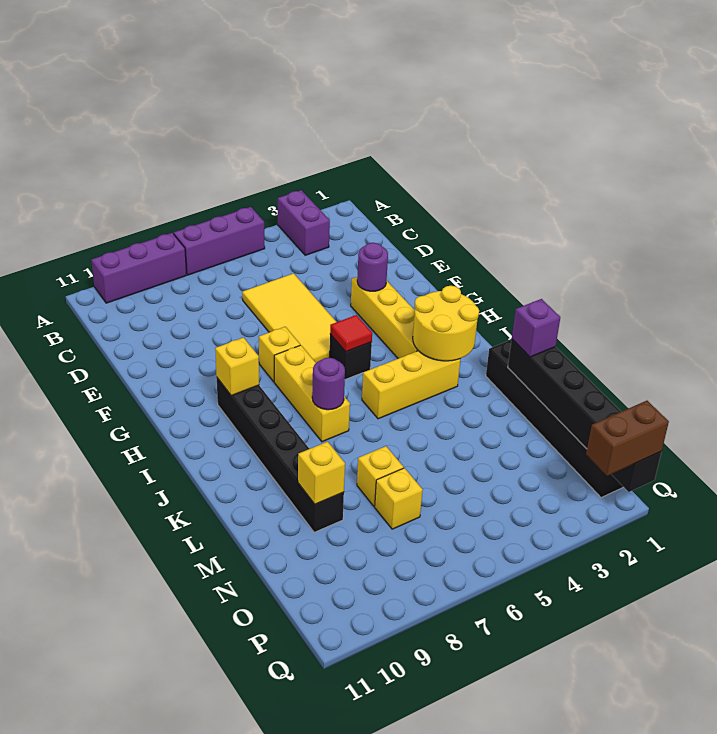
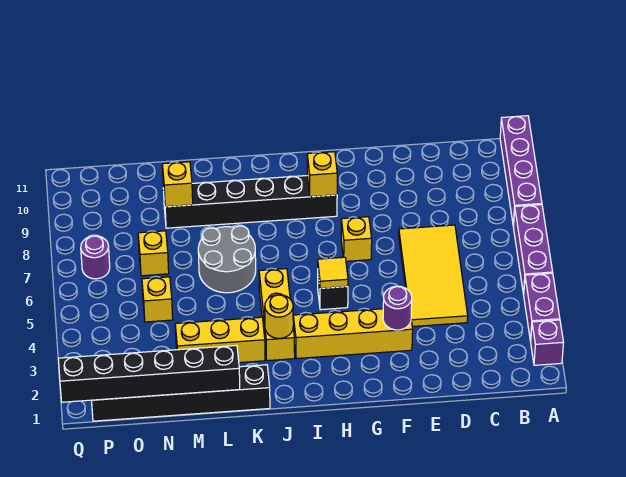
purple 1x2 brick [278,190,330,255] -> purple 1x2 brick turned to [524,273,560,341]
purple 1x3 brick [91,233,187,303] -> purple 1x4 brick [500,116,542,226]
yellow 2x4 tile [242,273,336,363] -> yellow 2x4 tile turned to [399,225,468,327]
red 1x1 tile [330,315,372,352] -> yellow 1x1 tile [318,257,348,288]
yellow 1x3 brick [274,345,350,442] -> yellow 1x3 brick moved to [175,317,265,363]
yellow 2x2 round brick [413,286,479,361] -> yellow 1x1 round brick [265,295,293,338]
purple 1x1 round brick [312,358,345,410] -> purple 1x1 round brick moved to [81,236,110,279]
none -> grey 2x2 round brick [198,226,256,293]
purple 1x1 brick [512,299,560,357] -> purple 1x1 brick moved to [531,320,564,365]
yellow 1x1 brick [357,446,404,506] -> yellow 1x1 brick moved to [142,277,173,322]
brown 1x2 brick [586,401,669,476] -> none

